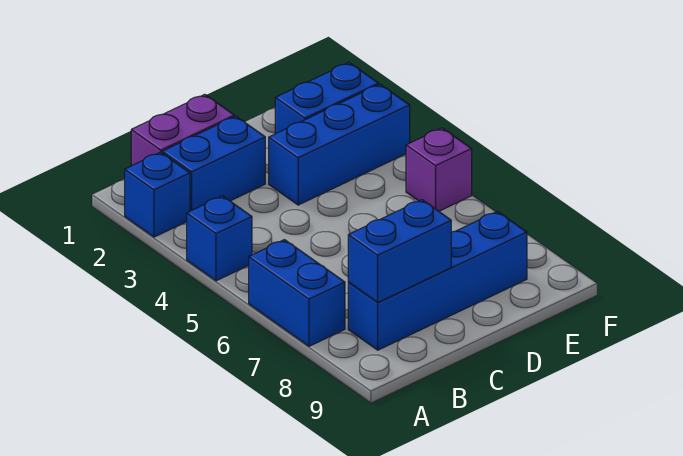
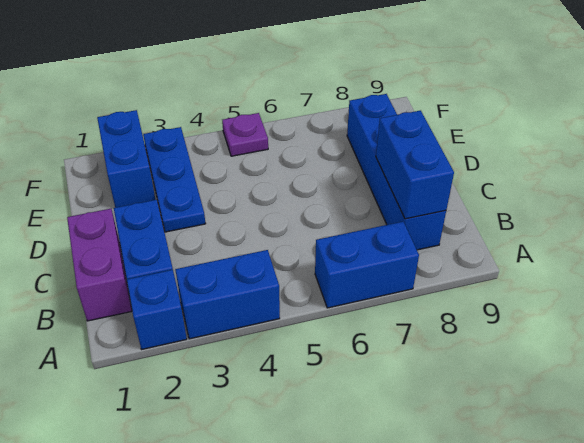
blue 1x1 brick [187,196,252,281] -> blue 1x2 brick [175,250,280,339]
blue 1x3 brick [269,84,410,205] -> blue 1x3 plate [143,127,206,232]
purple 1x1 brick [406,128,472,211] -> purple 1x1 plate [222,113,268,156]

